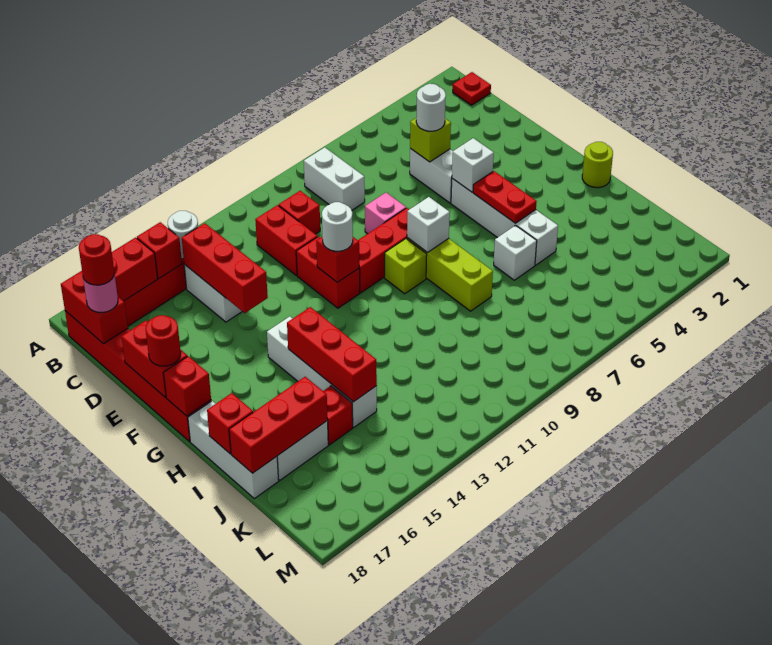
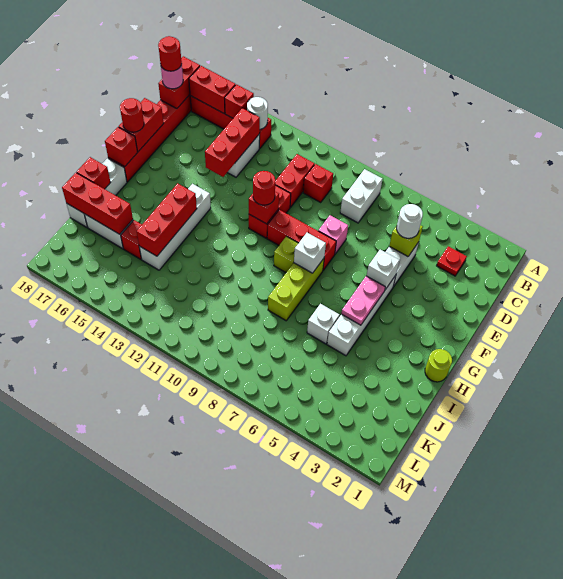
red 1x1 plate [453,72,491,105] -> red 1x1 plate moved to [437,246,467,276]
white 1x1 round brick [322,202,353,251] -> red 1x1 round brick [253,171,275,205]
red 1x2 plate [473,171,537,223] -> pink 1x2 plate [341,276,385,325]

